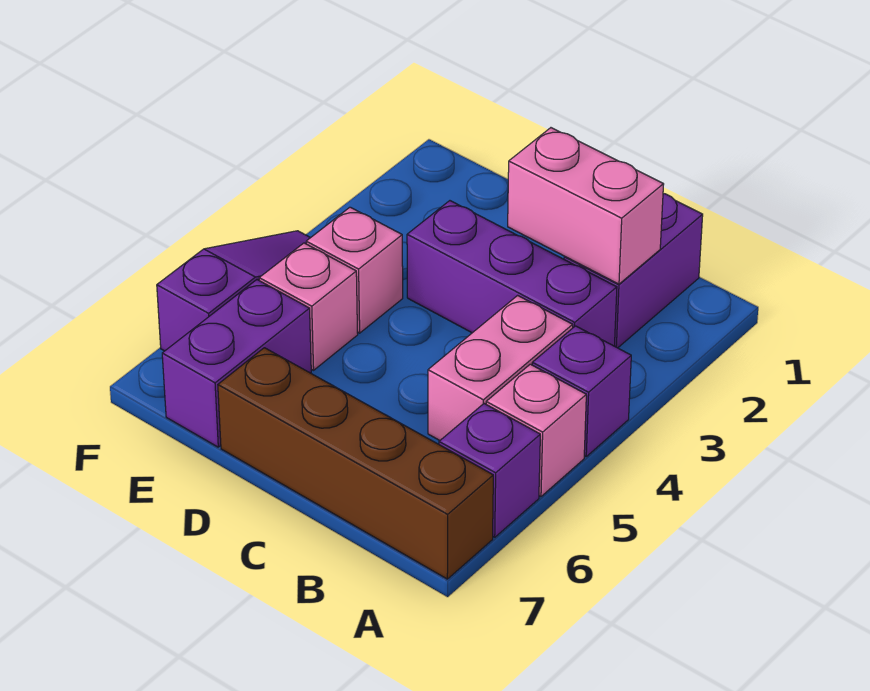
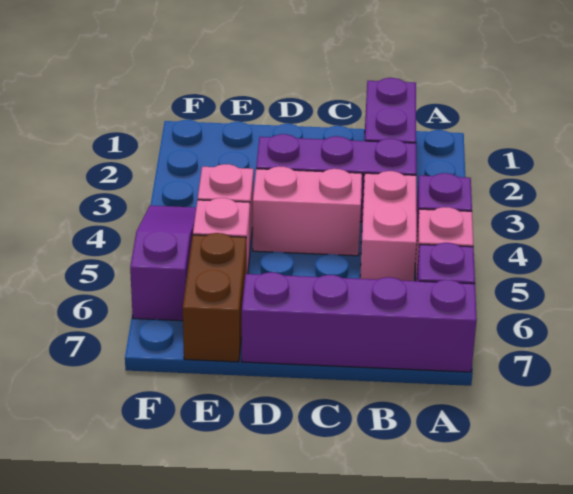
brown 1x4 brick [218,348,493,579] -> purple 1x4 brick [242,272,477,372]
pink 1x2 brick [508,128,664,284] -> pink 1x2 brick moved to [253,166,362,256]
purple 1x2 brick [162,280,311,447] -> brown 1x2 brick [183,233,246,362]

